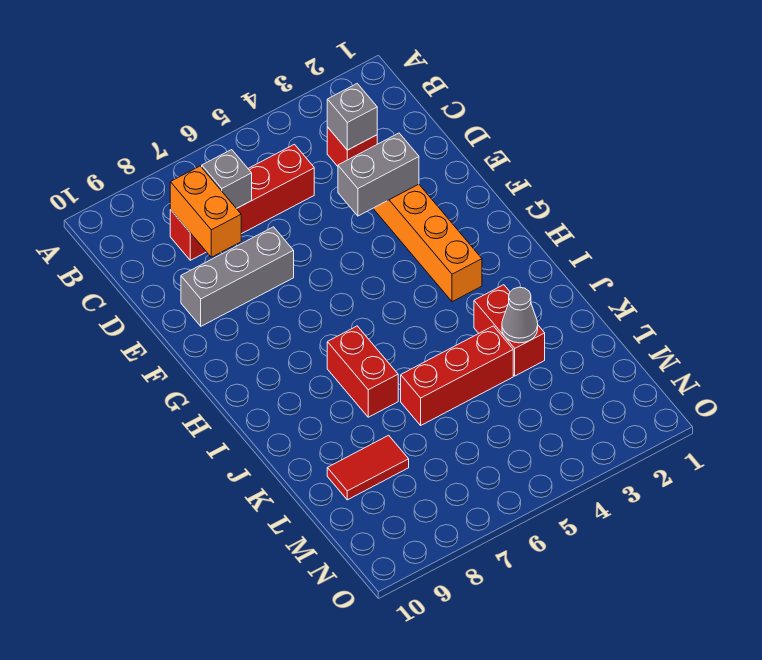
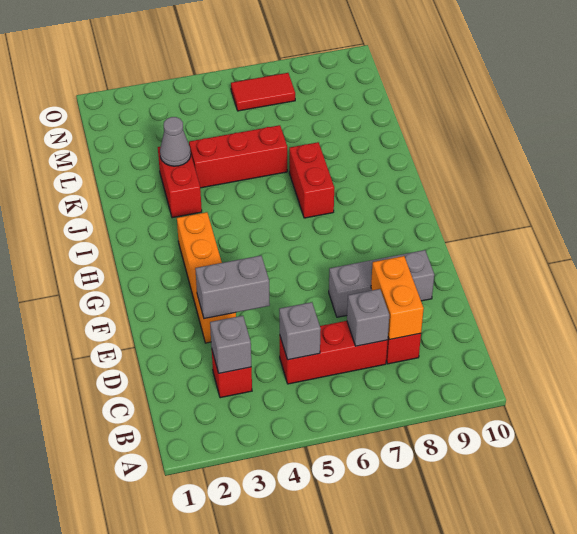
none -> grey 1x1 brick [279,302,321,360]
red 1x2 tile [327,435,409,500] -> red 1x2 tile moved to [231,73,295,111]

